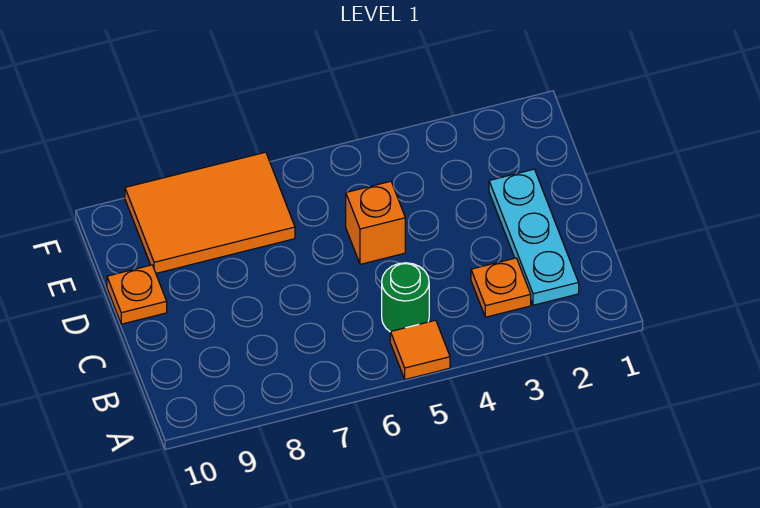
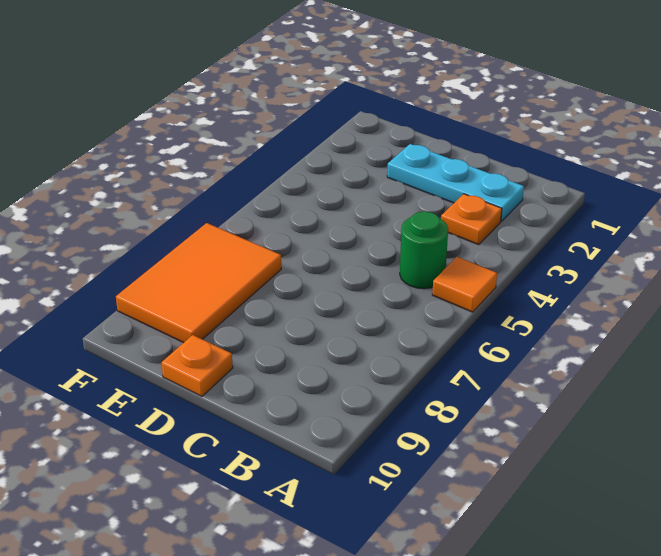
orange 1x1 brick [346,181,405,264] -> none

